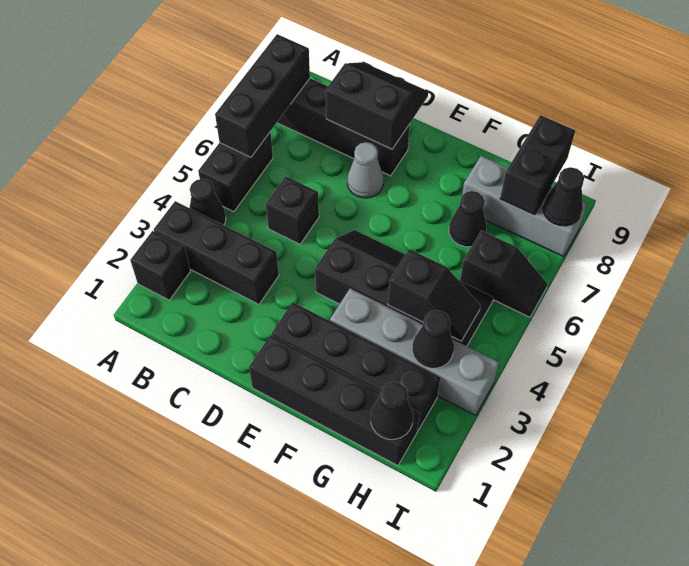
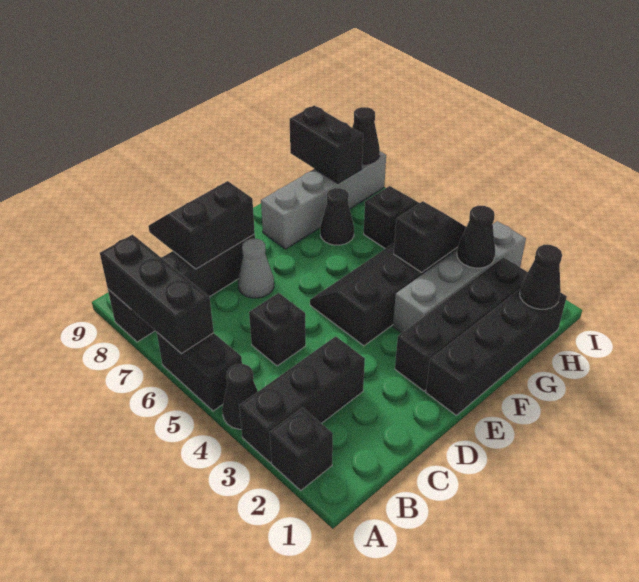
grey 1x3 brick [462,156,587,257] -> grey 1x4 brick [261,151,386,249]

